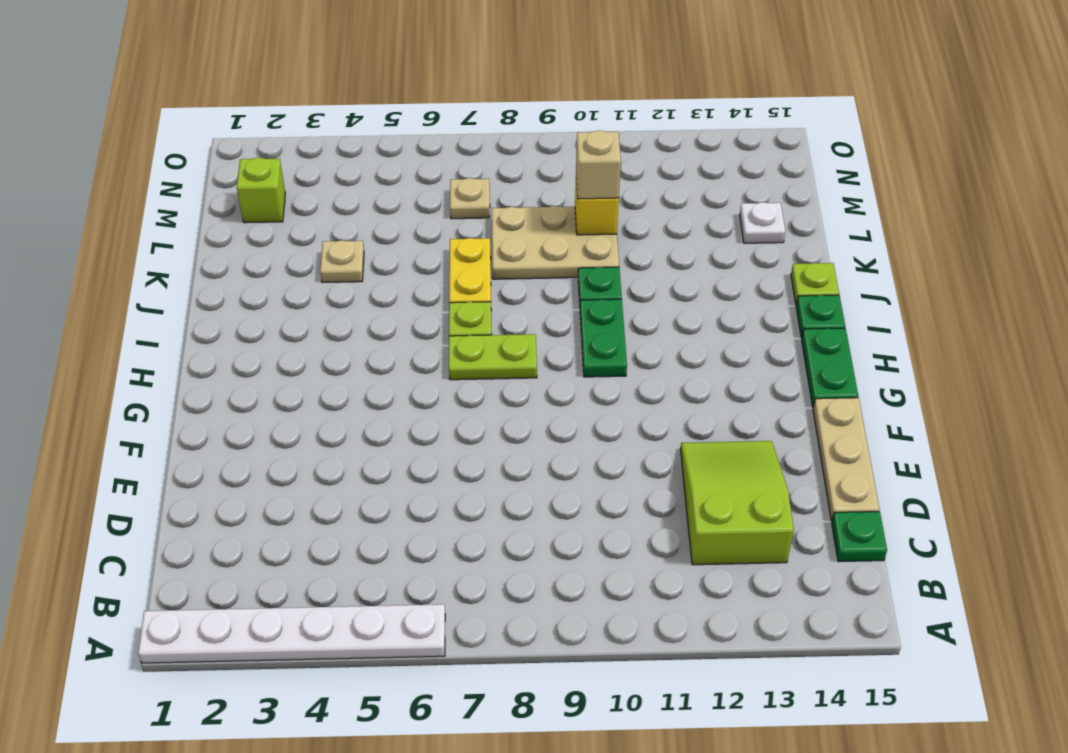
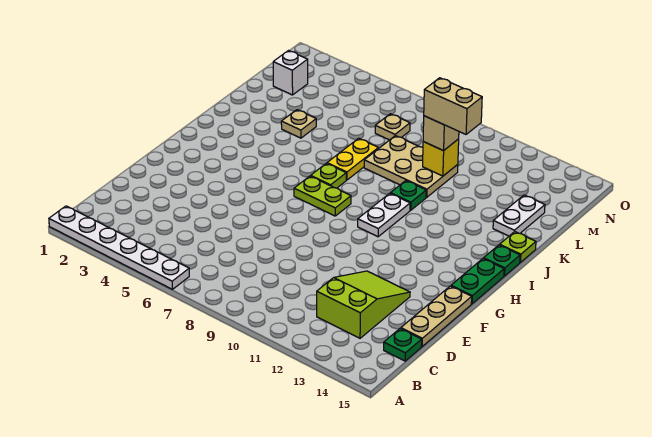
green 1x2 plate [580,299,627,377] -> white 1x2 plate [358,193,410,237]
none -> tan 1x2 brick [424,78,482,134]
white 1x1 plate [740,202,785,243] -> white 1x2 plate [493,195,545,236]
lime 1x1 brick [237,158,285,223] -> white 1x1 brick [273,51,308,95]

